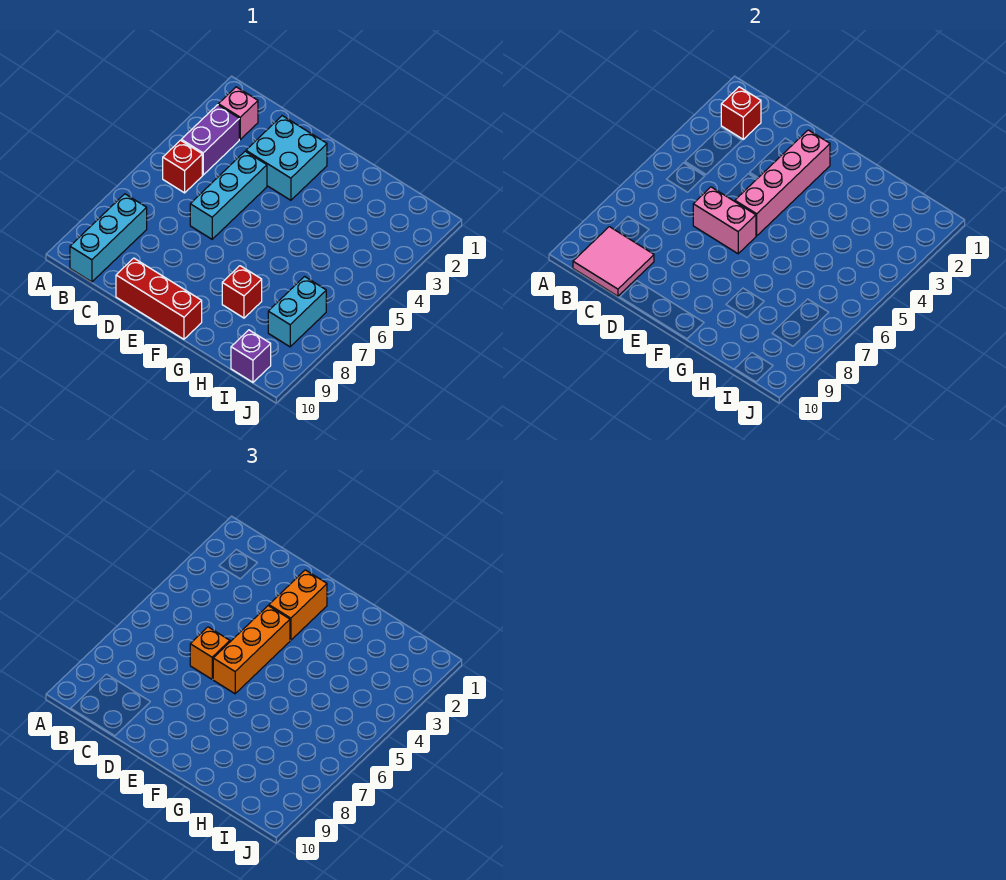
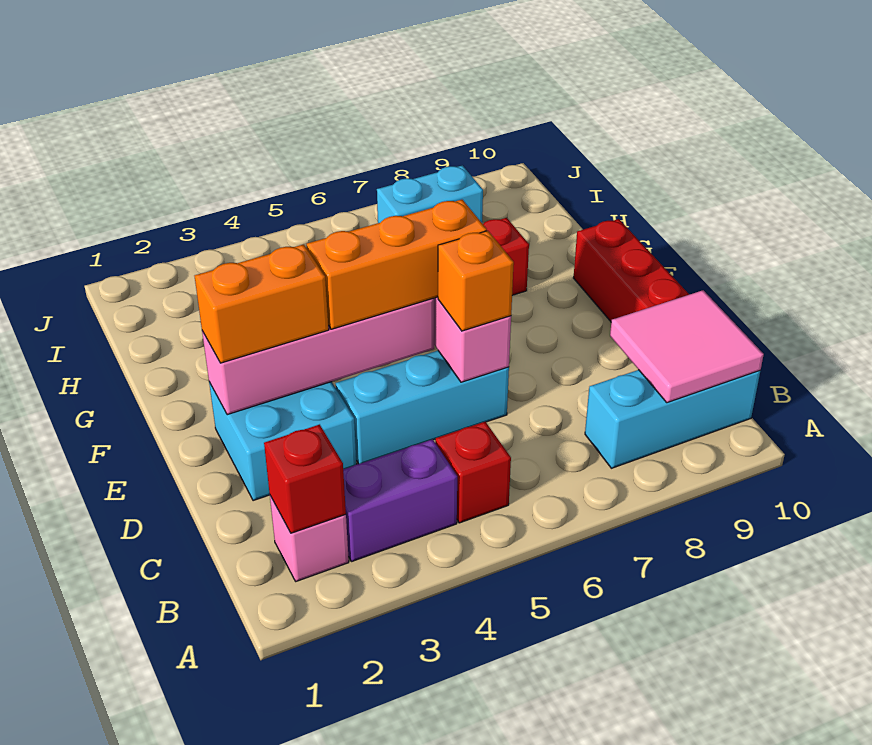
purple 1x1 brick [231,330,271,382] -> none

